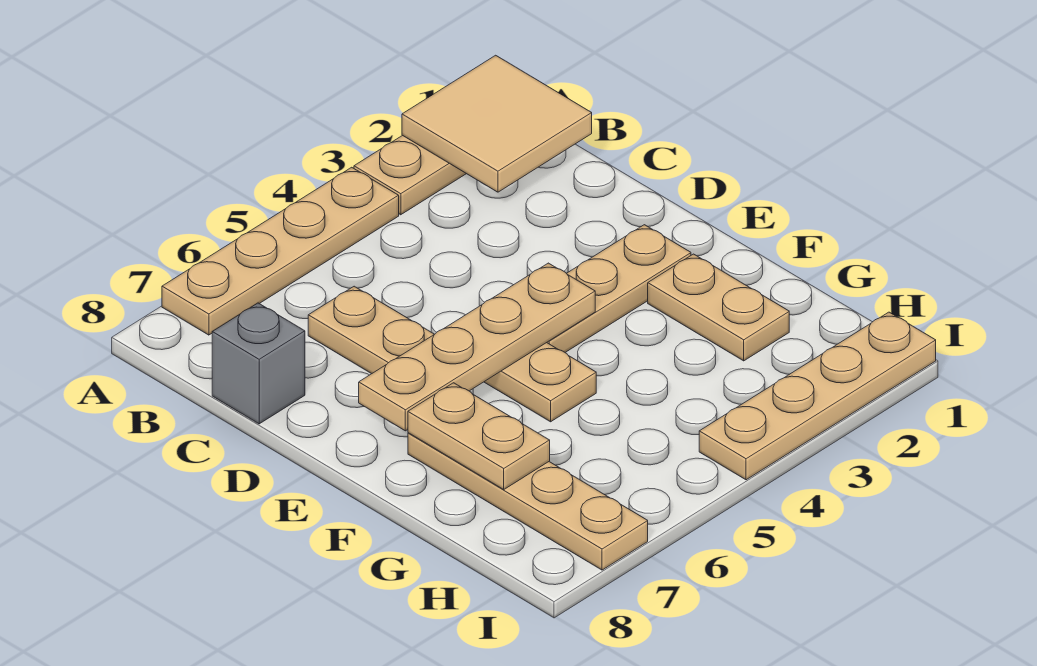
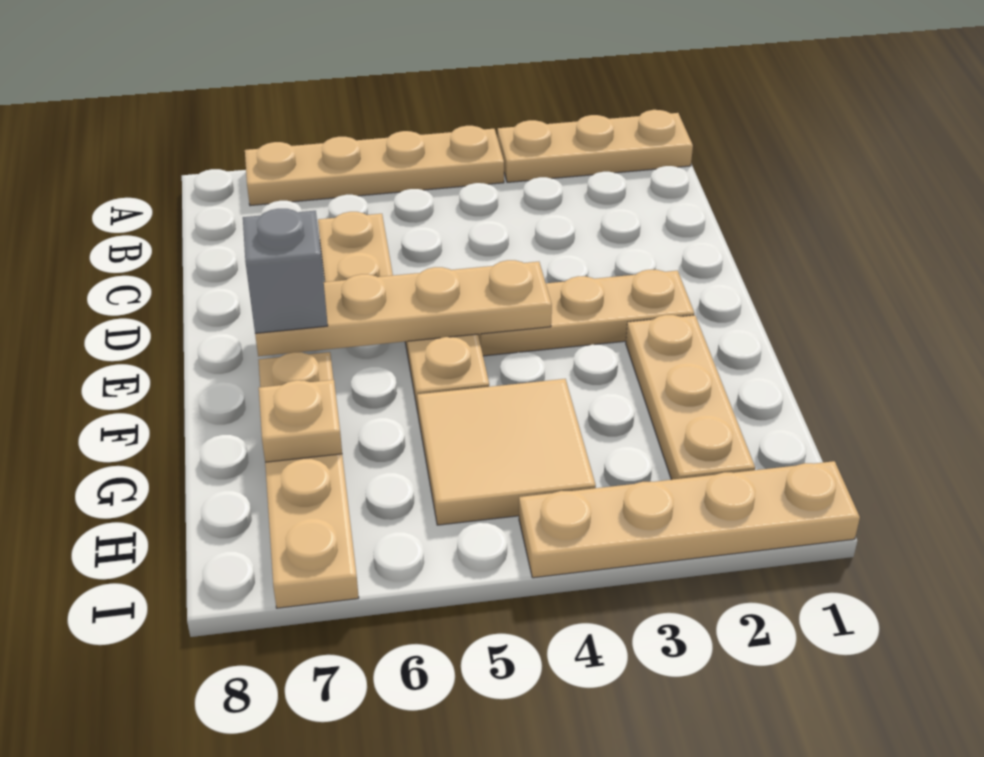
tan 2x2 tile [402,55,592,192] -> tan 2x2 tile moved to [417,379,596,525]
grey 1x1 brick [212,303,305,424] -> grey 1x1 brick moved to [243,209,328,333]
tan 1x2 plate [648,254,789,361] -> tan 1x3 plate [626,315,755,480]
tan 1x2 plate [408,383,550,489] -> tan 1x1 plate [259,380,342,462]

